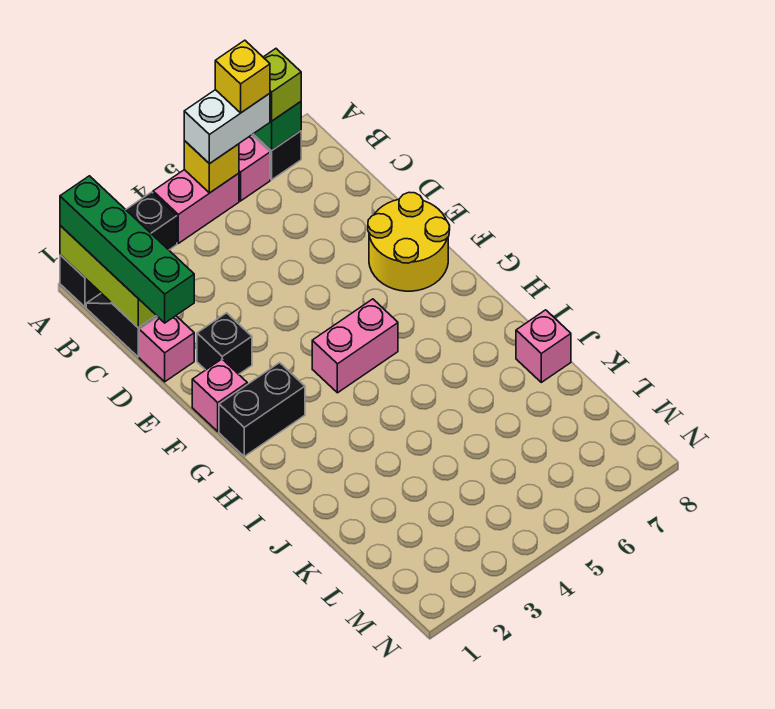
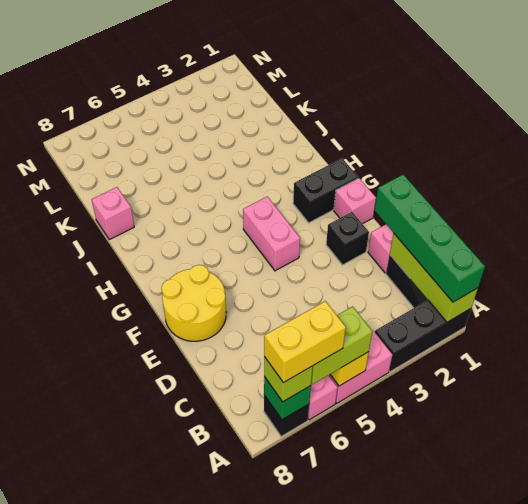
white 1x2 brick [184,90,270,164] -> lime 1x2 brick [311,306,372,384]
yellow 1x1 brick [215,40,270,113] -> yellow 1x2 brick [264,301,346,383]
pink 1x2 brick [312,299,398,393] -> pink 1x2 brick turned to [243,197,300,271]

